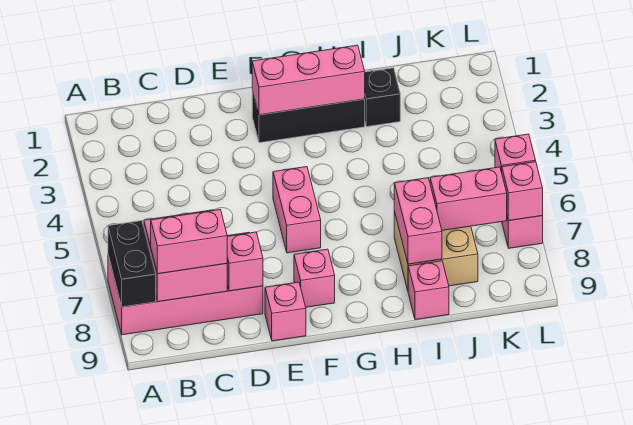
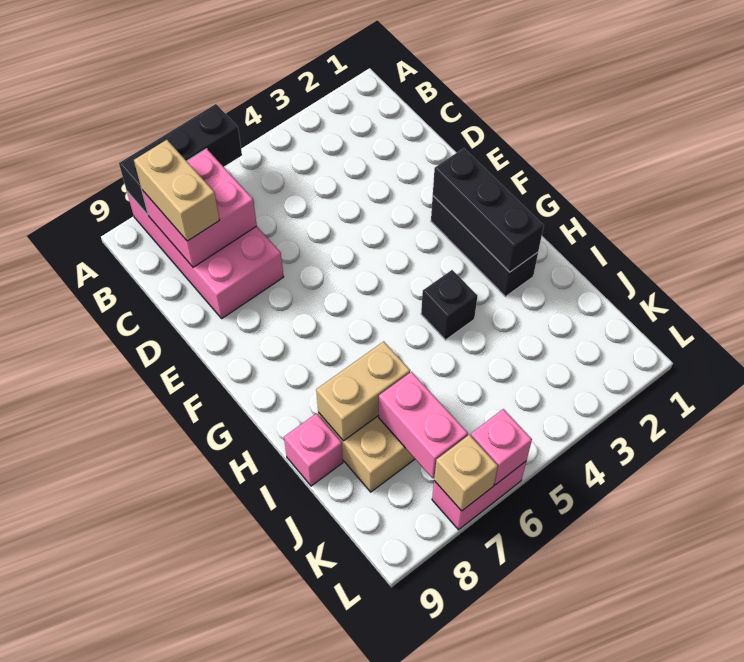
black 1x2 brick [108,221,156,307] -> black 1x3 brick [119,104,242,215]
pink 1x2 brick [151,210,227,274] -> tan 1x2 brick [134,140,220,241]
pink 1x1 brick [227,232,263,291] -> none
pink 1x1 brick [265,282,306,341] -> none
pink 1x3 brick [252,45,365,115] -> black 1x3 brick [433,148,544,272]
pink 1x2 brick [273,167,321,253] -> none
pink 1x1 brick [294,249,335,307] -> none
black 1x1 brick [365,68,400,127] -> black 1x1 brick moved to [421,270,478,340]
pink 1x2 brick [394,178,442,264] -> tan 1x2 brick [316,341,410,441]
pink 1x1 brick [502,162,543,221] -> tan 1x1 brick [434,435,498,511]

